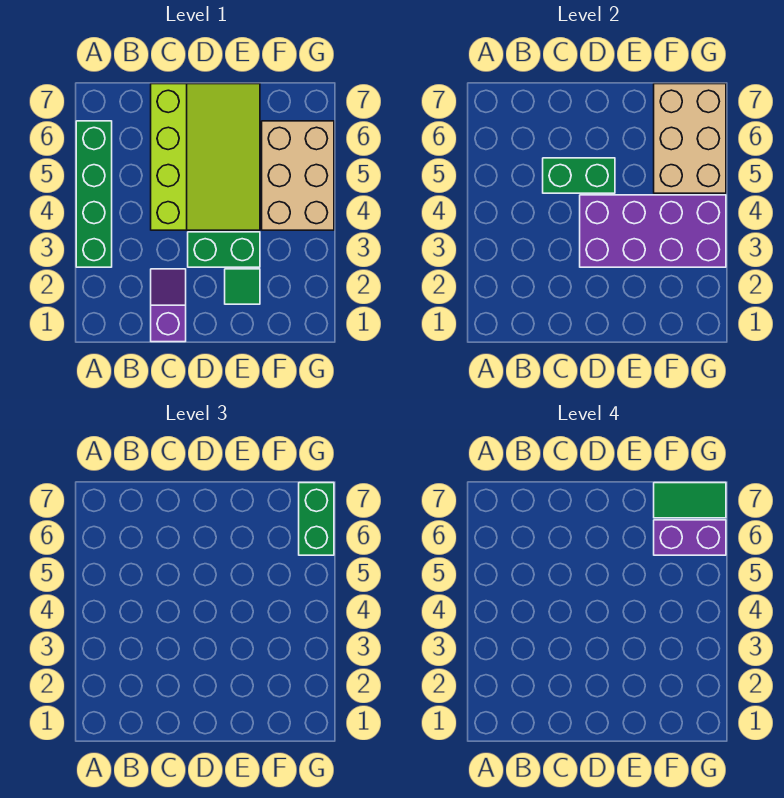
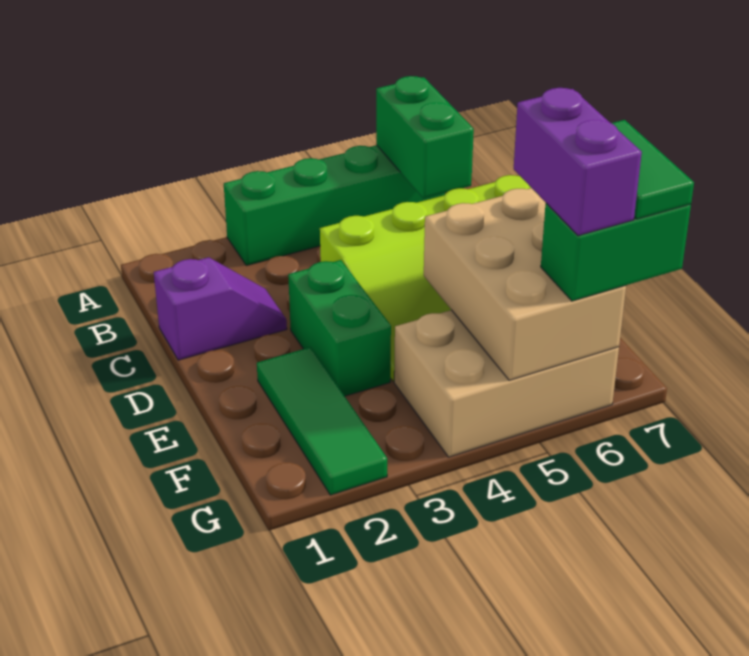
green 1x2 brick [543,158,615,193] -> green 1x2 brick moved to [376,76,474,198]
purple 2x4 brick [580,195,726,267] -> none
green 1x1 tile [225,269,260,304] -> green 1x3 tile [257,347,387,495]
tan 2x3 brick [654,84,726,193] -> tan 2x3 brick turned to [424,188,626,380]

